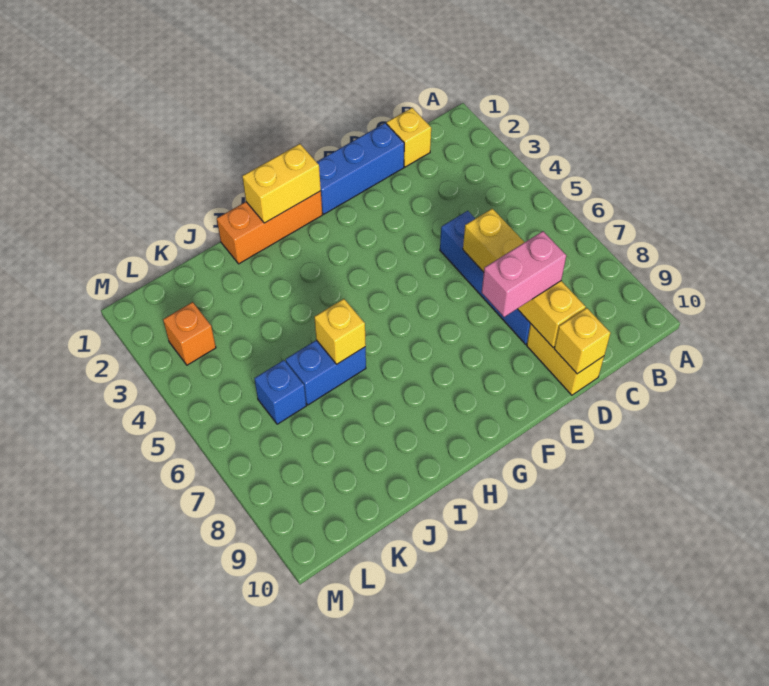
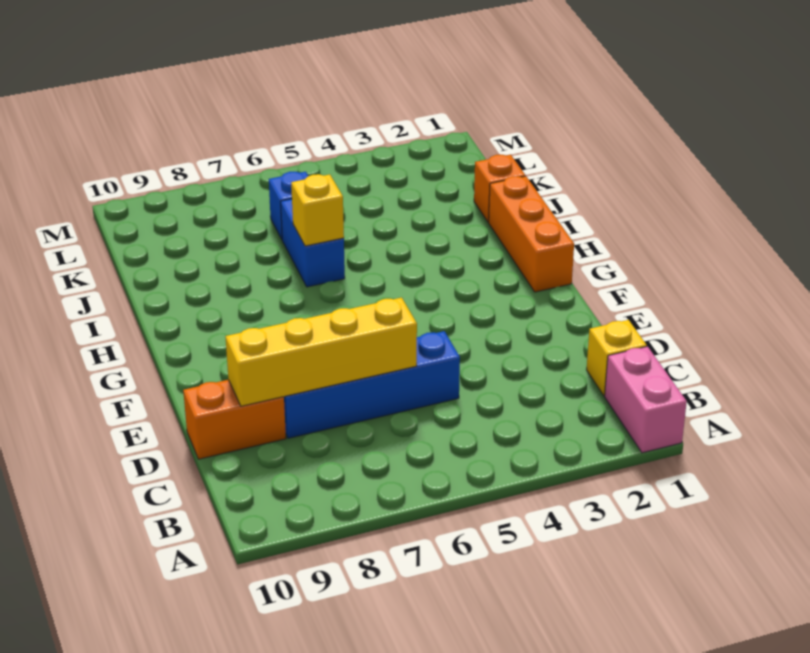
blue 1x3 brick [317,123,404,214] -> none
pink 1x2 brick [482,231,566,317] -> pink 1x2 brick moved to [605,347,687,453]
yellow 1x2 brick [527,324,604,395] -> orange 1x2 brick [183,380,286,459]
yellow 1x1 brick [554,308,610,374] -> none
yellow 1x2 brick [242,144,321,223] -> none
orange 1x1 brick [163,302,216,365] -> orange 1x1 brick moved to [474,155,525,222]

